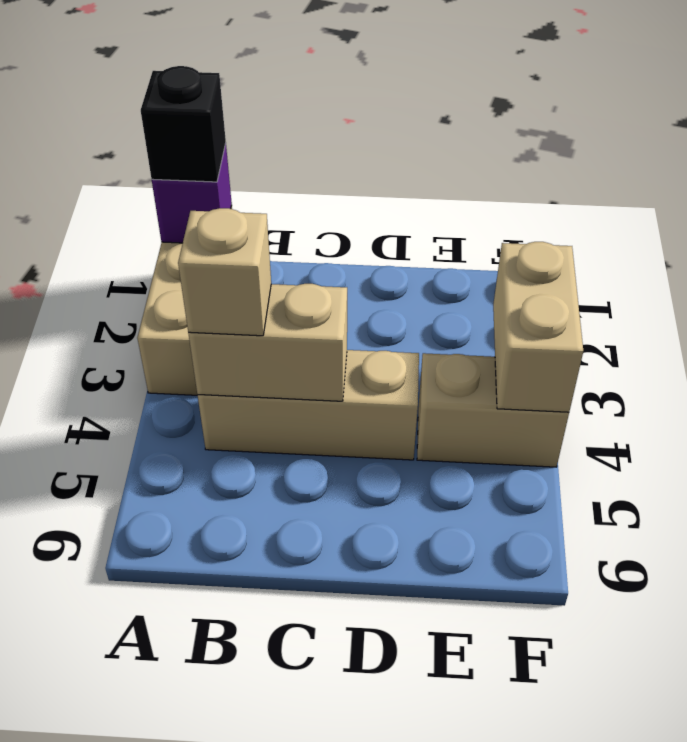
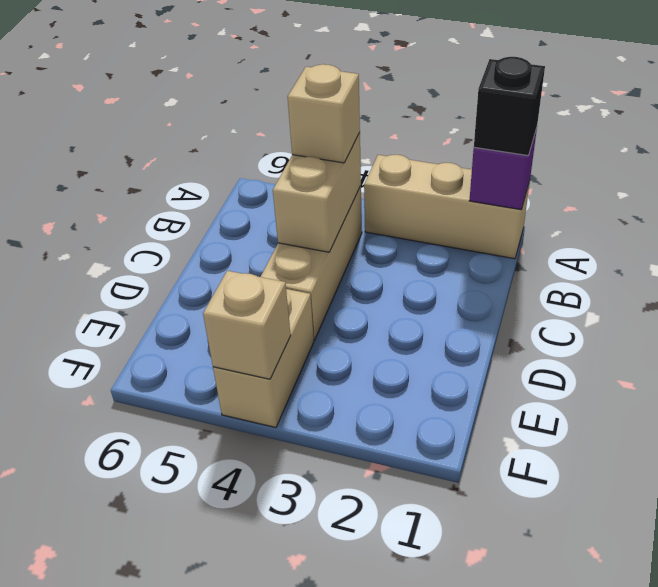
tan 1x2 brick [493,242,583,412] -> tan 1x1 brick [203,271,291,379]

